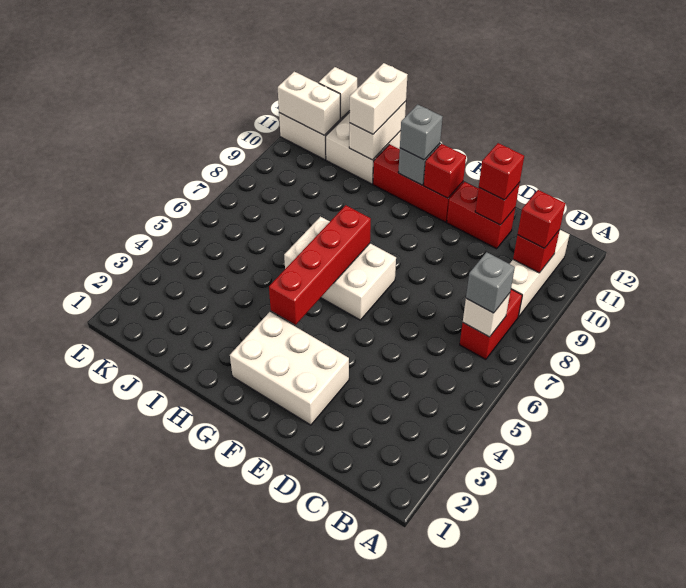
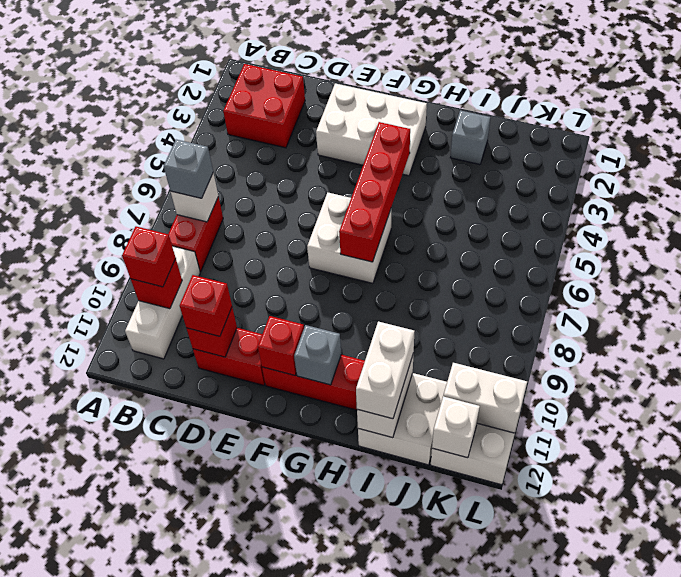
none -> red 2x2 brick [223,64,305,148]
white 2x3 brick [284,217,396,320] -> white 2x2 brick [307,192,391,283]
grey 1x1 brick [400,104,443,160] -> grey 1x1 brick moved to [450,110,490,164]

